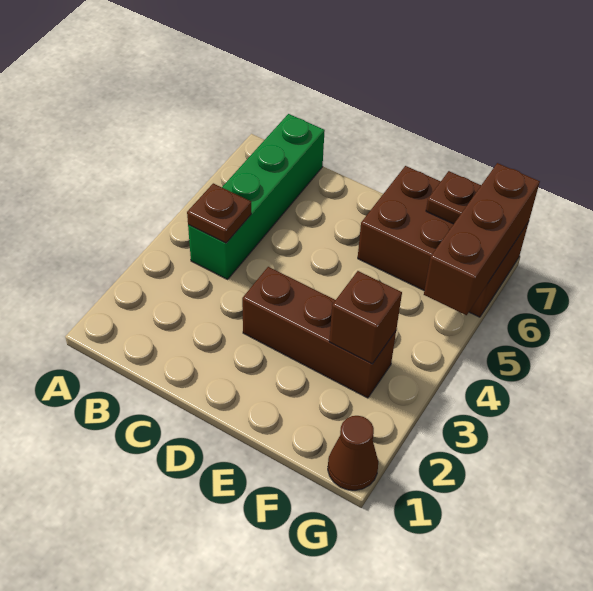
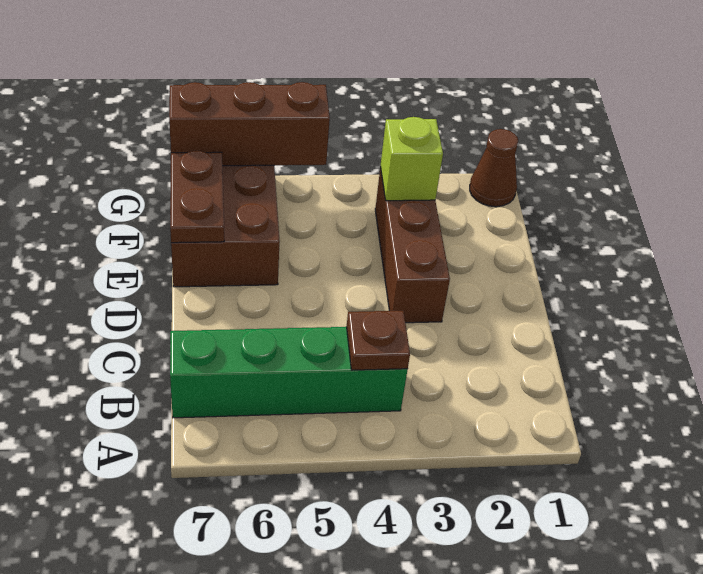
brown 1x1 brick [329,271,402,364] -> lime 1x1 brick [380,117,443,201]
brown 1x1 plate [426,171,481,224] -> brown 1x2 plate [170,151,224,243]

